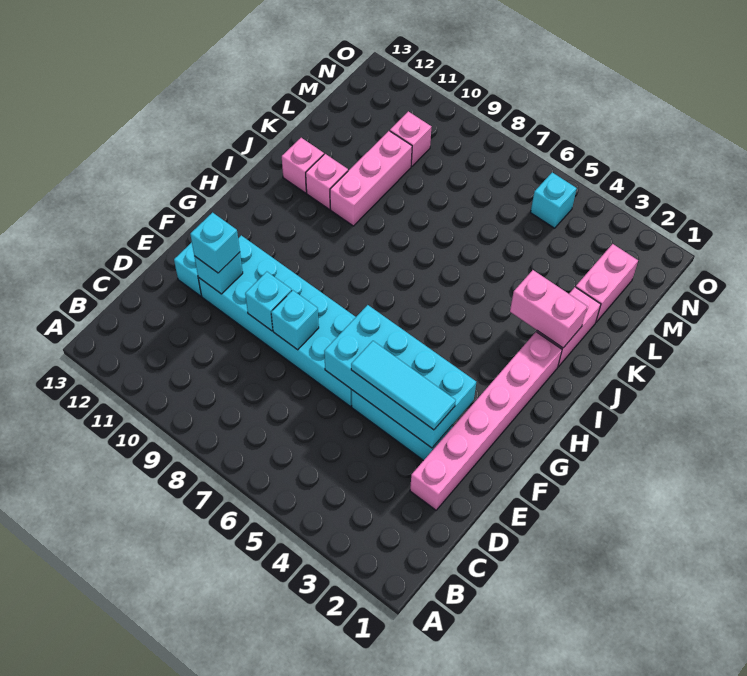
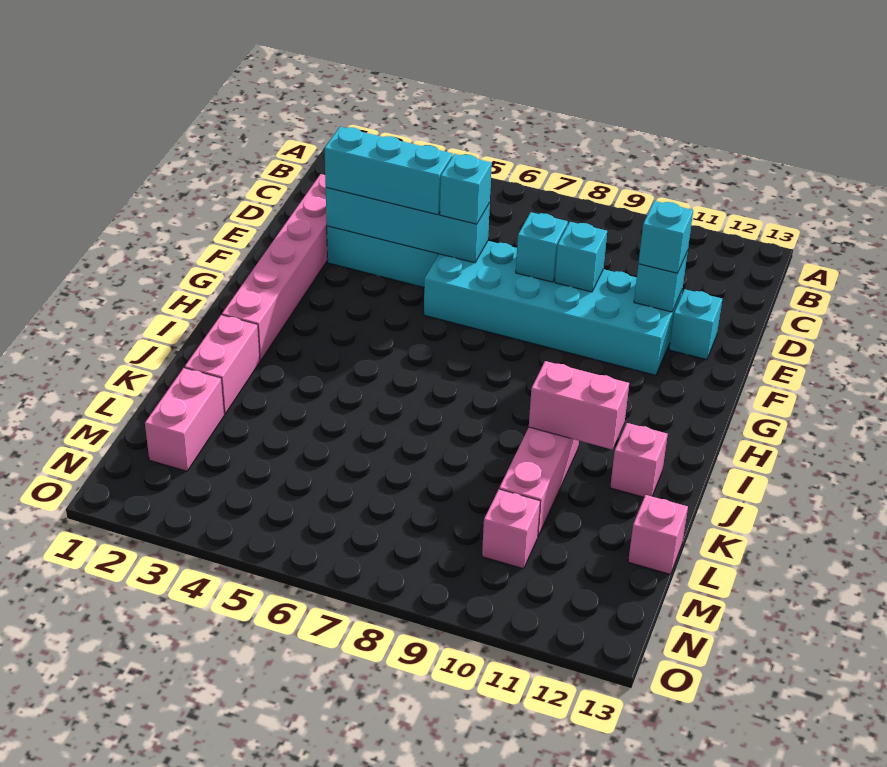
cyan 2x4 brick [324,305,476,448] -> cyan 1x4 brick [326,188,490,263]
cyan 1x3 tile [351,341,456,430] -> cyan 1x3 brick [325,127,453,215]
pink 1x2 brick [510,270,587,348] -> pink 1x2 brick moved to [529,361,629,449]
pink 1x1 brick [306,154,348,209] -> pink 1x1 brick moved to [628,495,688,574]
cyan 1x1 brick [531,172,577,228] -> cyan 1x1 brick moved to [440,154,492,224]

